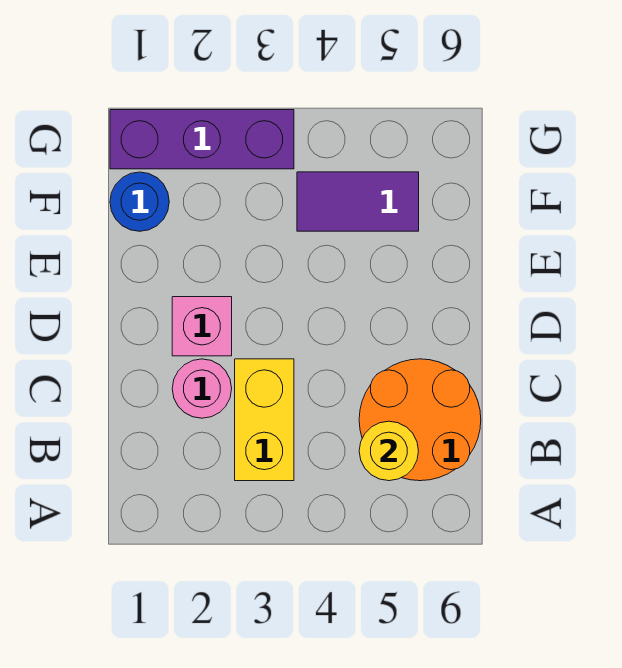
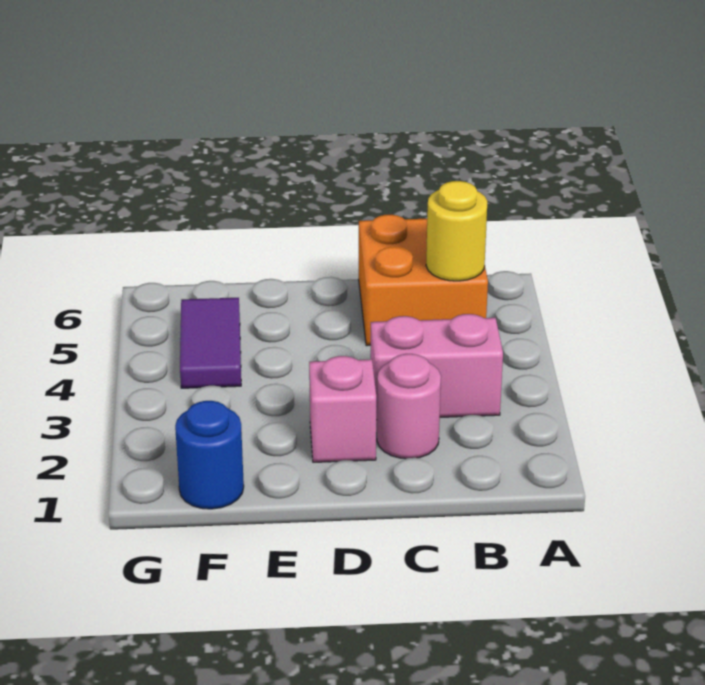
yellow 1x2 brick [235,359,294,481] -> pink 1x2 brick [371,314,503,420]
orange 2x2 round brick [359,359,481,481] -> orange 2x2 brick [359,215,488,346]
purple 1x3 brick [110,110,294,169] -> none

